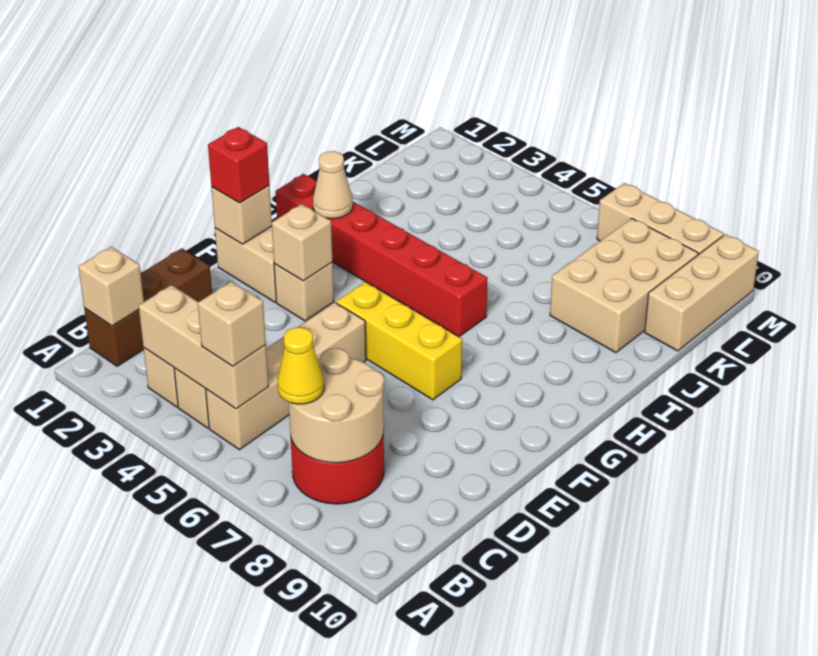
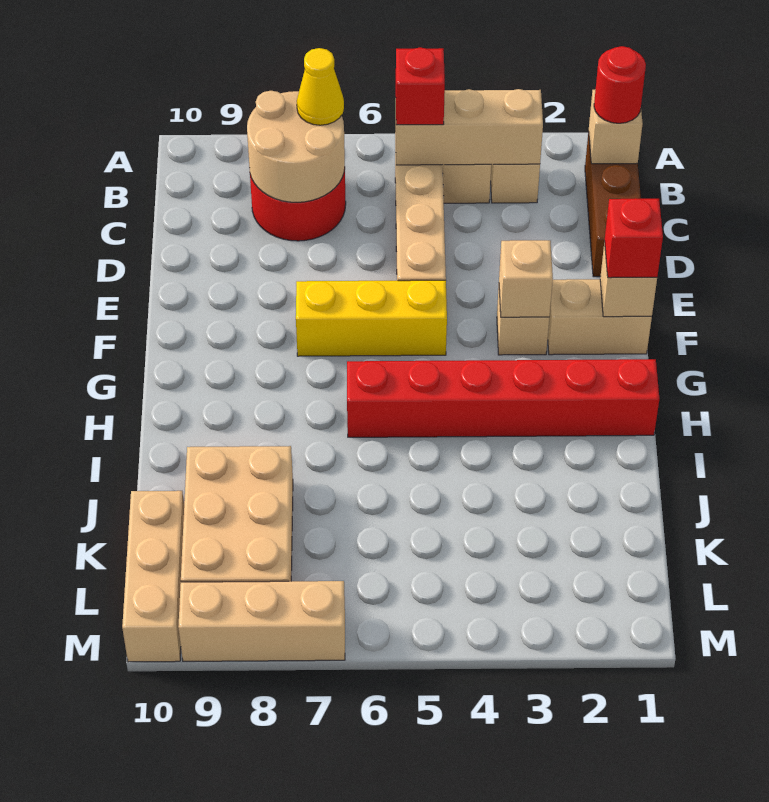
none -> red 1x1 round brick [594,46,646,123]
tan 1x1 brick [198,281,266,366] -> red 1x1 brick [396,47,445,125]
tan 1x1 cone [313,151,353,219] -> none

